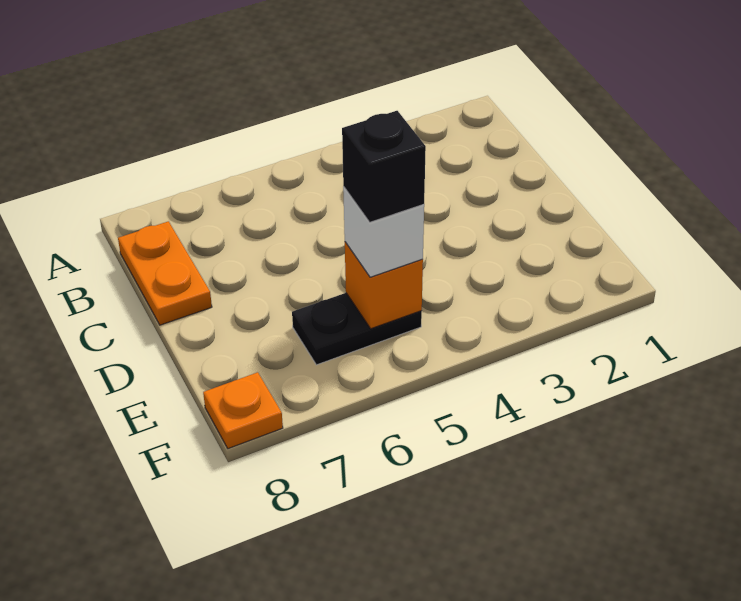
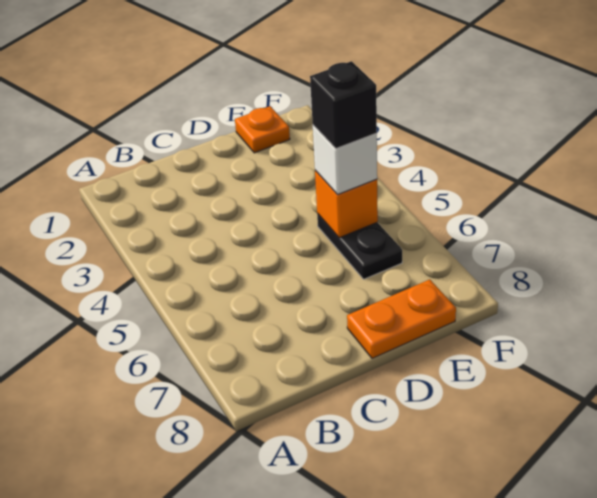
orange 1x2 plate [118,221,212,325] -> orange 1x2 plate moved to [347,279,456,358]
orange 1x1 plate [203,372,283,449] -> orange 1x1 plate moved to [235,106,290,153]

